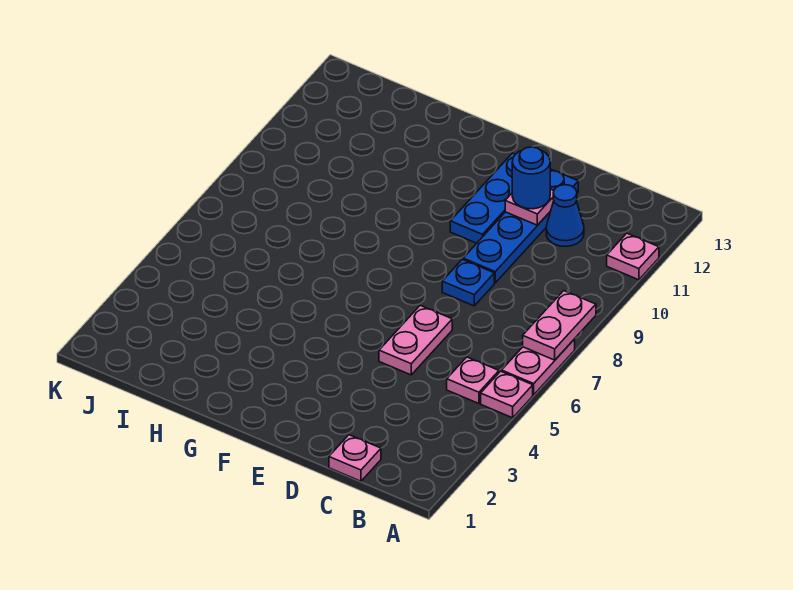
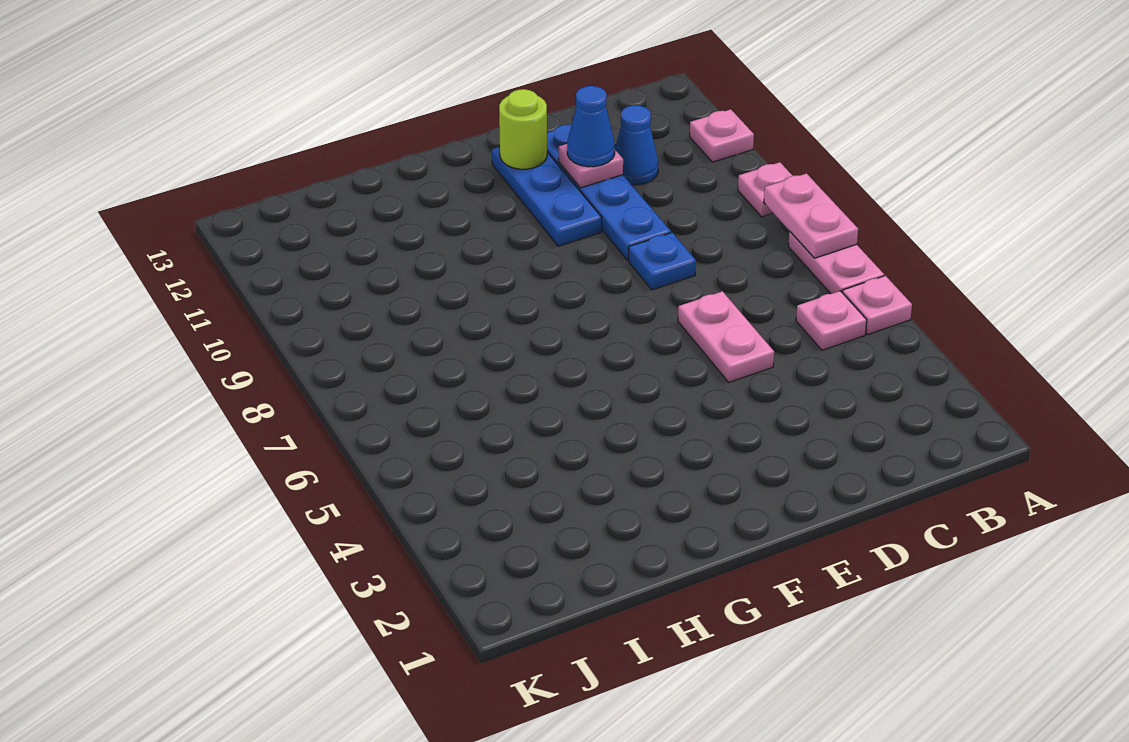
pink 1x1 plate [329,435,381,481] -> pink 1x1 plate moved to [738,162,793,217]
blue 1x1 round brick [512,147,550,209] -> blue 1x1 cone [567,86,615,167]
none -> lime 1x1 round brick [499,89,547,169]

